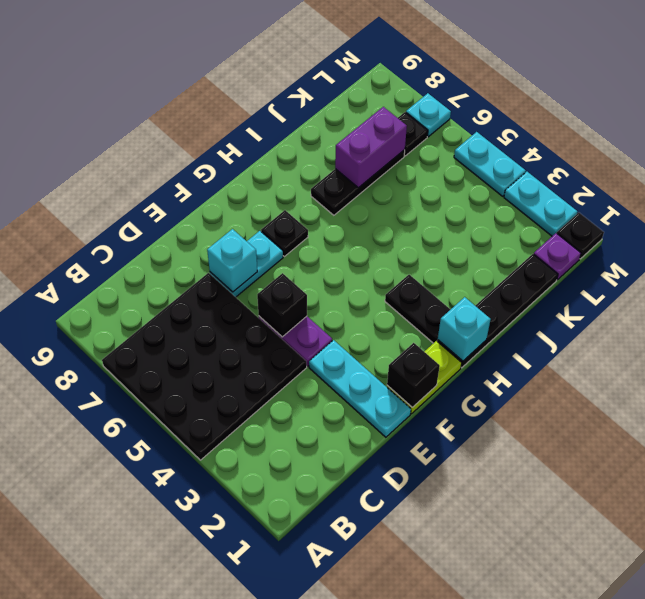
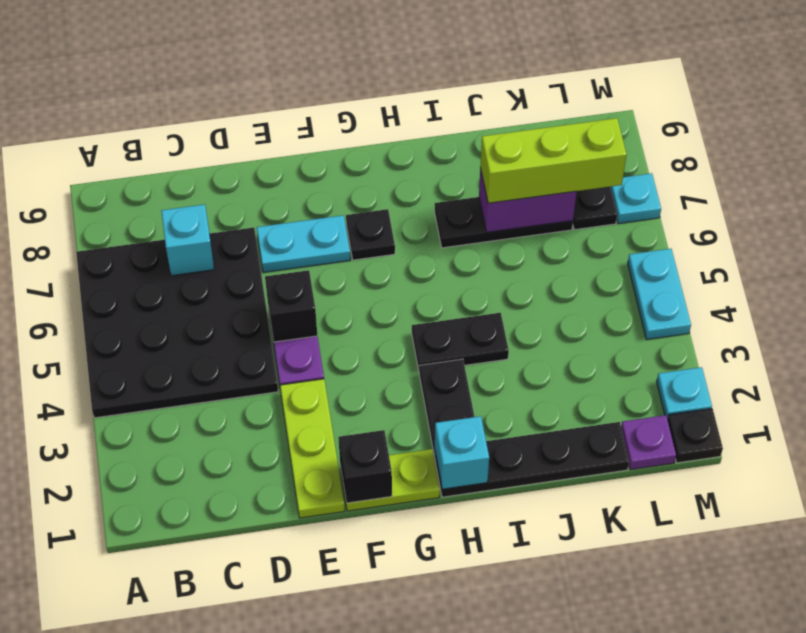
cyan 1x3 plate [309,340,411,437] -> lime 1x3 plate [280,379,345,518]
cyan 1x1 brick [207,229,257,292] -> cyan 1x1 brick moved to [161,204,214,276]
none -> black 1x2 plate [412,313,509,370]
none -> lime 1x3 brick [480,118,627,203]
cyan 1x2 plate [504,172,577,236] -> cyan 1x1 plate [657,367,712,419]

